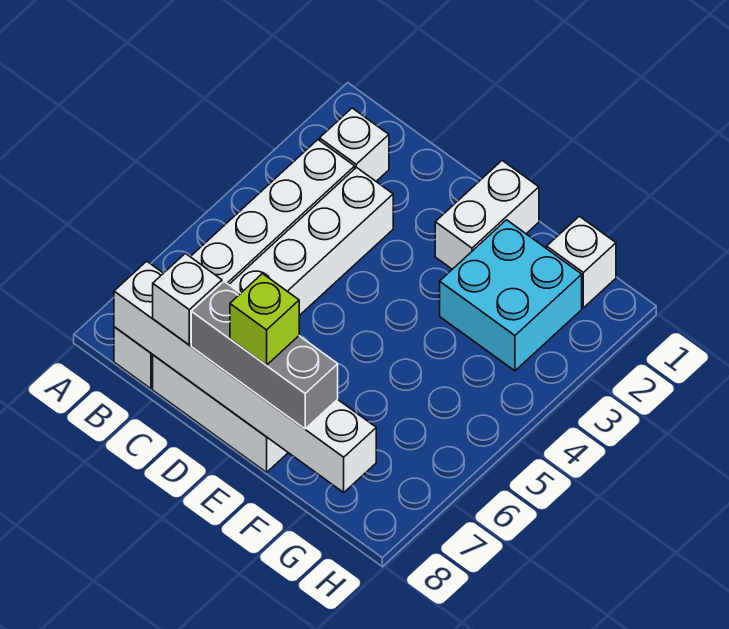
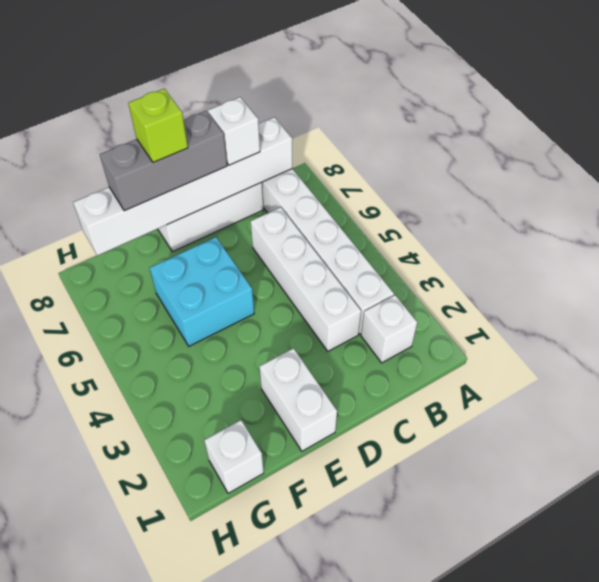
cyan 2x2 brick [440,220,582,371] -> cyan 2x2 brick moved to [150,237,254,346]

